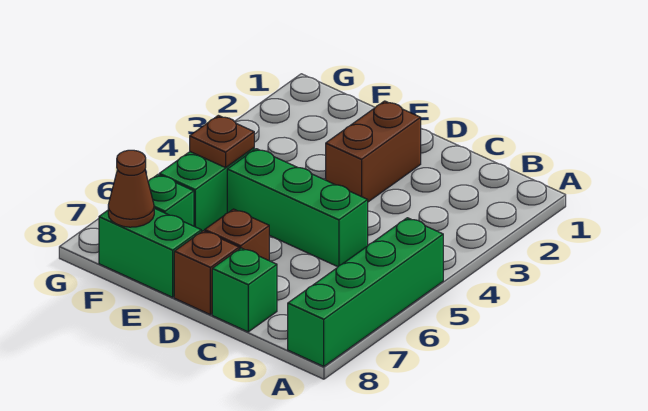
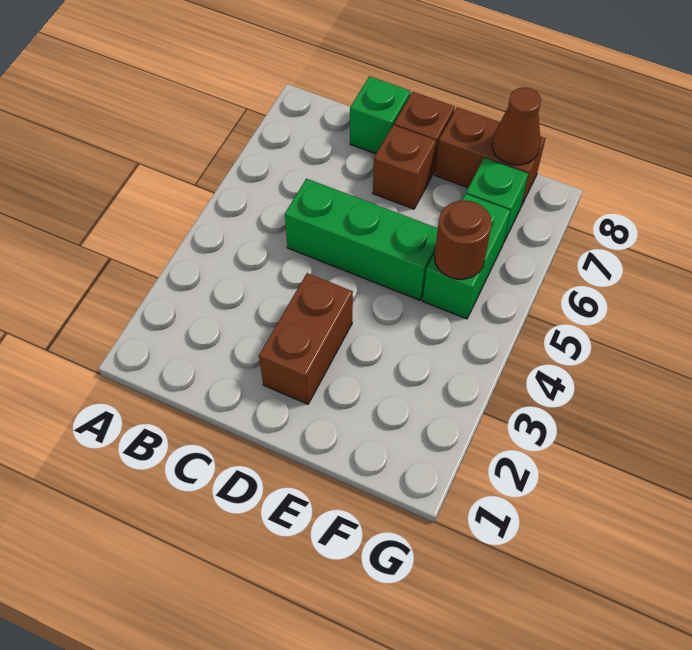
green 1x4 brick [288,218,443,366] -> none
green 1x2 brick [99,208,201,297] -> brown 1x2 brick [435,107,546,206]
brown 1x1 plate [190,115,254,168] -> brown 1x1 round brick [434,200,492,279]

